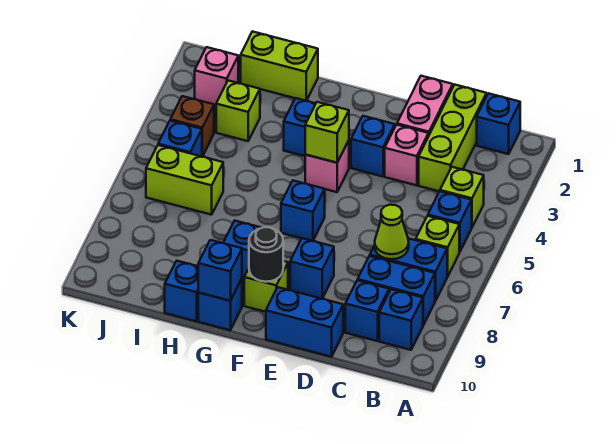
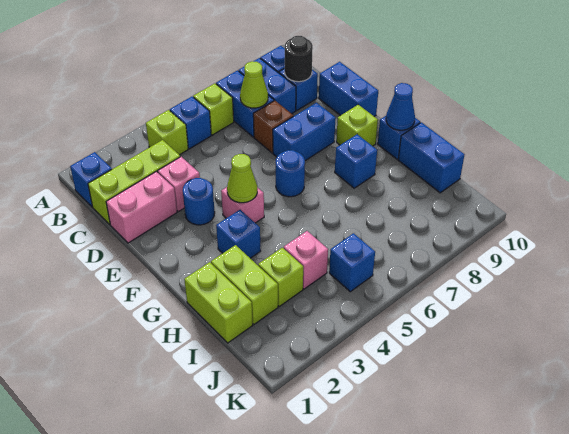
blue 1x1 brick [351,116,395,177] -> blue 1x1 round brick [183,178,215,225]
blue 1x1 brick [290,238,334,299] -> blue 1x2 brick [273,103,336,161]
lime 1x1 brick [305,102,349,163] -> lime 1x1 cone [227,154,257,203]
blue 1x1 brick [281,181,325,241] -> blue 1x1 round brick [276,150,305,197]
black 1x1 round brick [249,227,283,282] -> black 1x1 round brick moved to [285,36,313,82]
blue 1x1 brick [198,240,242,301] -> blue 1x1 cone [386,83,415,130]
blue 1x1 brick [165,261,199,321] -> blue 1x2 brick [398,122,464,193]
lime 1x2 brick [146,145,223,215] -> lime 1x2 brick moved to [211,245,278,324]
pink 1x1 brick [195,47,238,105] -> pink 1x1 brick moved to [284,231,328,289]
brown 1x1 brick [170,96,214,157] -> brown 1x1 brick moved to [253,101,293,153]

